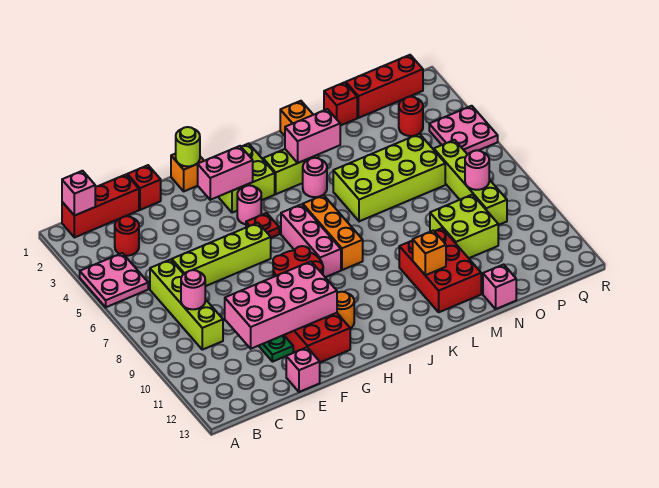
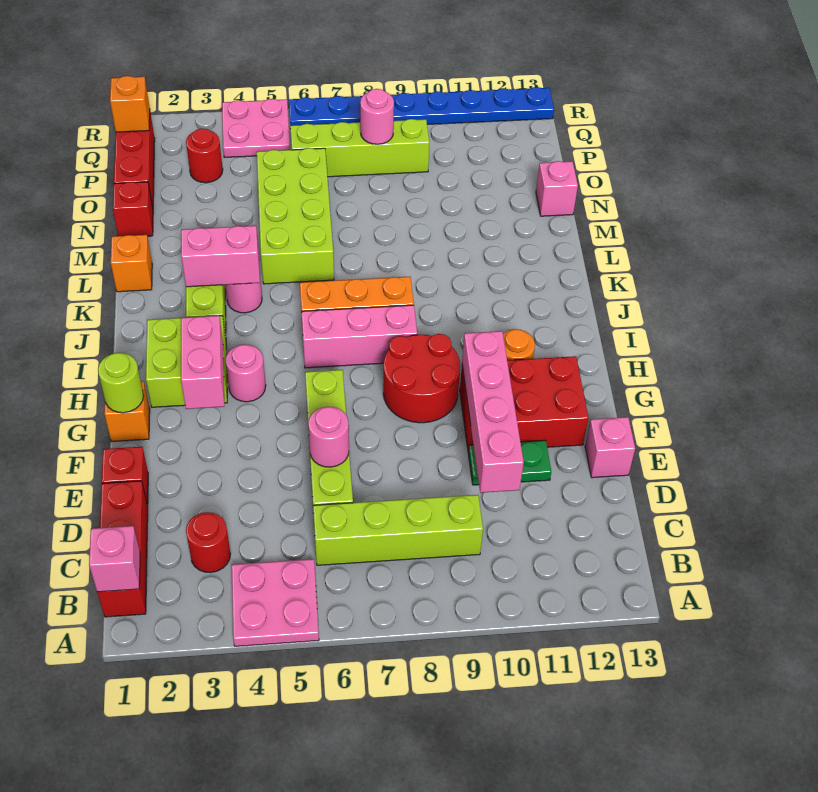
pink 1x1 round brick [181,270,205,309] -> pink 1x1 round brick moved to [308,406,349,467]
pink 2x4 brick [225,261,337,349] -> pink 1x4 brick [462,331,524,493]
red 1x1 plate [246,213,279,238] -> none
pink 1x2 brick [285,109,340,163] -> pink 1x2 brick turned to [181,226,260,287]
red 2x3 brick [399,228,481,312] -> none
orange 1x1 brick [413,230,446,275] -> orange 1x1 brick moved to [110,76,150,132]
lime 2x2 brick [430,195,498,258] -> none
none -> blue 1x8 plate [289,87,554,126]

